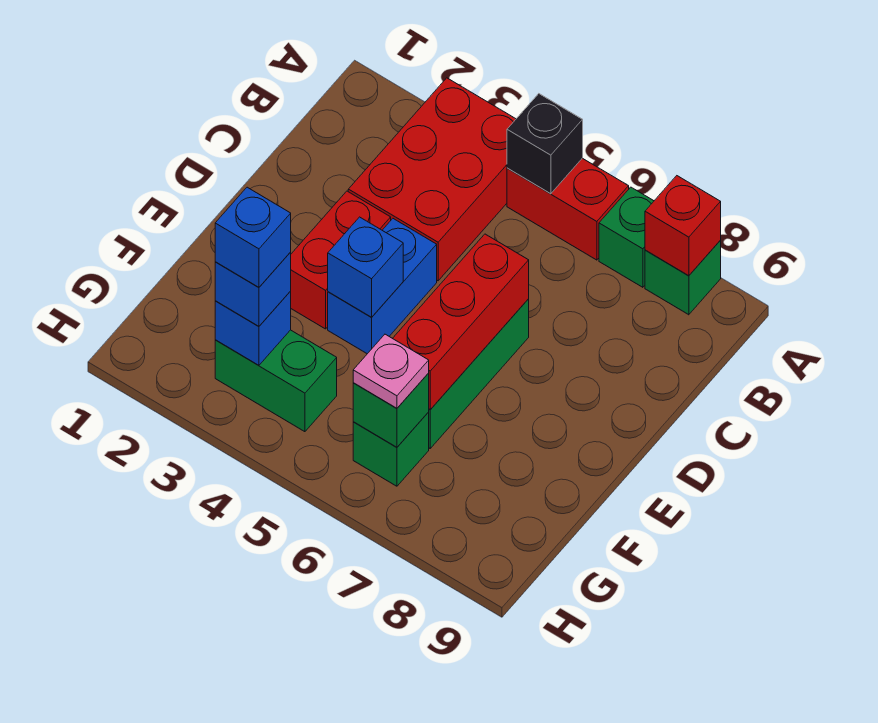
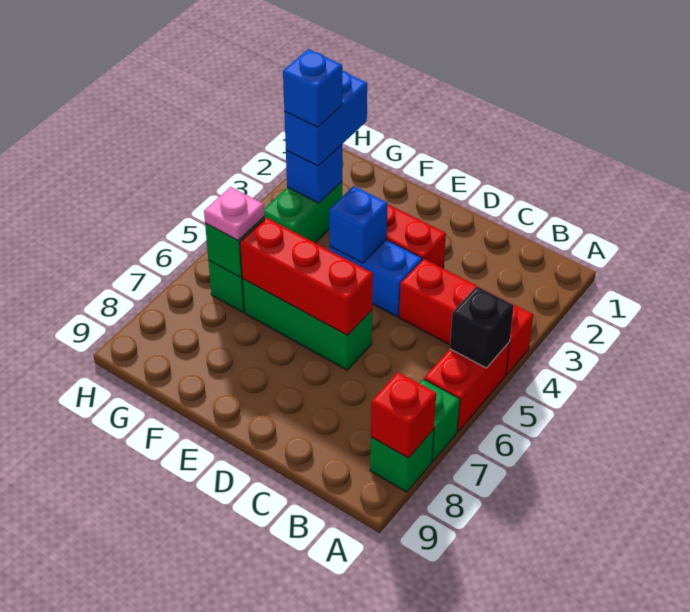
red 2x3 brick [348,78,516,281] -> red 1x3 brick [399,259,533,375]
blue 1x1 brick [215,252,291,326] -> blue 1x2 brick [284,71,367,166]

